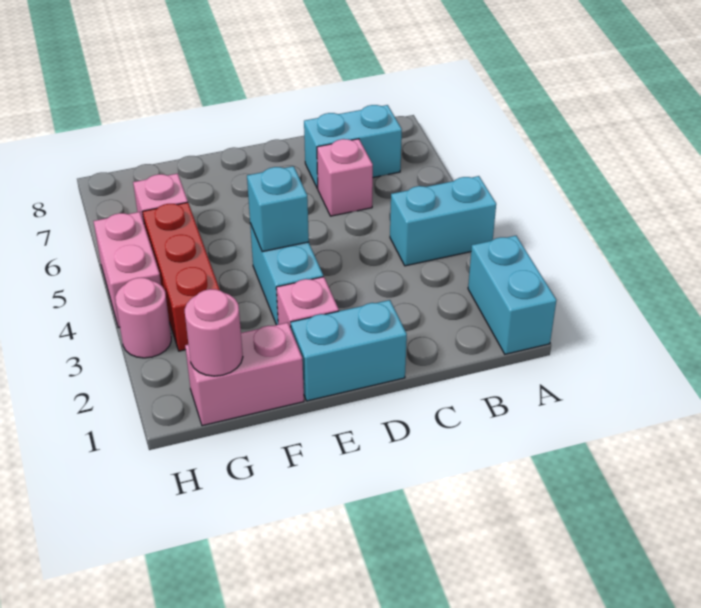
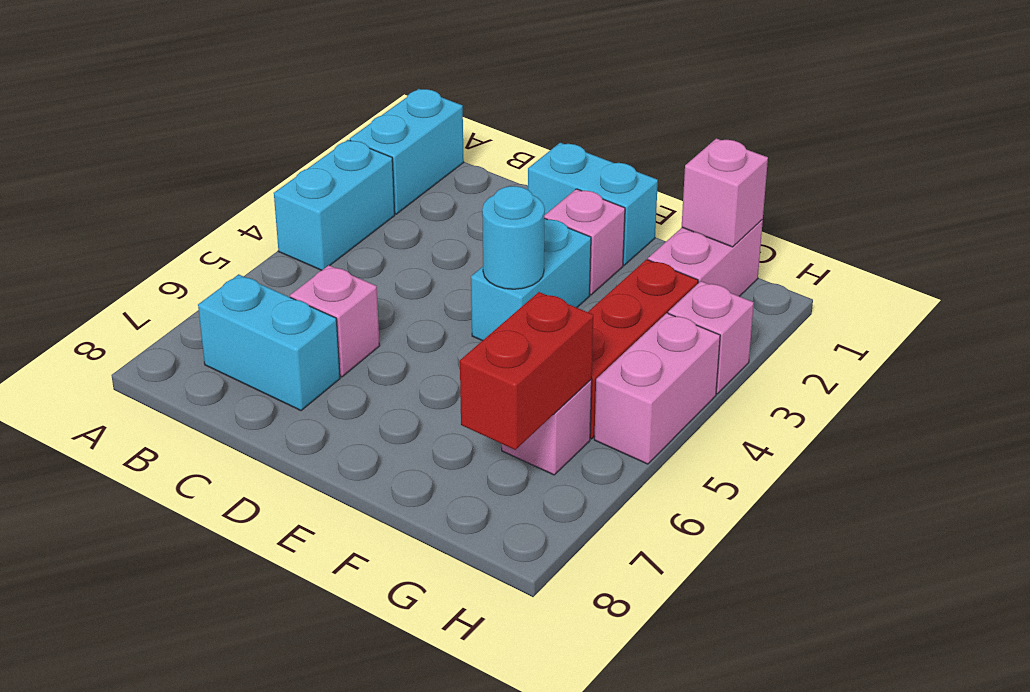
cyan 1x2 brick [390,176,496,266] -> cyan 1x2 brick turned to [274,140,395,270]
cyan 1x1 brick [247,166,309,252] -> cyan 1x1 round brick [482,186,545,289]
pink 1x2 brick [185,323,304,426] -> pink 1x2 brick turned to [648,220,763,296]
pink 1x1 round brick [185,289,243,376] -> pink 1x1 brick [682,138,768,247]
none -> red 1x2 brick [460,292,593,450]
pink 1x1 round brick [115,278,171,358] -> pink 1x1 brick [668,281,754,394]

